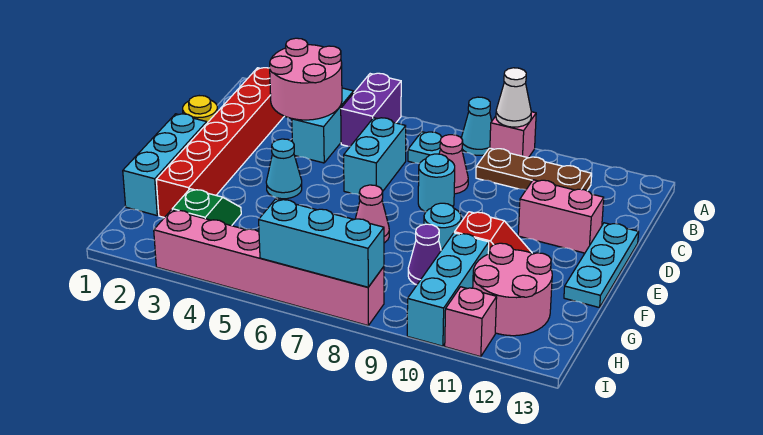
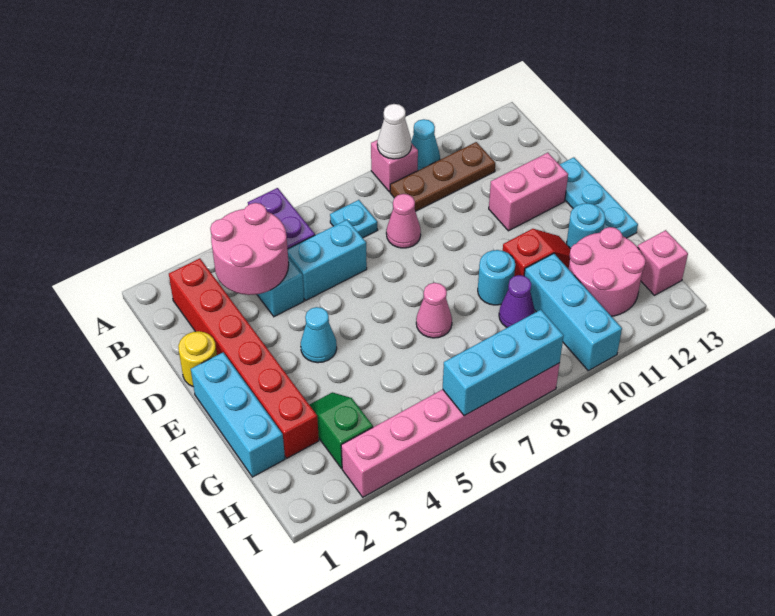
cyan 1x1 cone [461,97,492,155] -> cyan 1x1 cone moved to [411,119,440,170]
cyan 1x2 brick [344,118,406,195] -> cyan 1x2 brick turned to [288,220,367,300]
cyan 1x1 round brick [418,154,455,212] -> cyan 1x1 round brick moved to [567,203,605,249]
pink 1x1 brick [445,287,497,357] -> pink 1x1 brick moved to [638,230,688,295]

